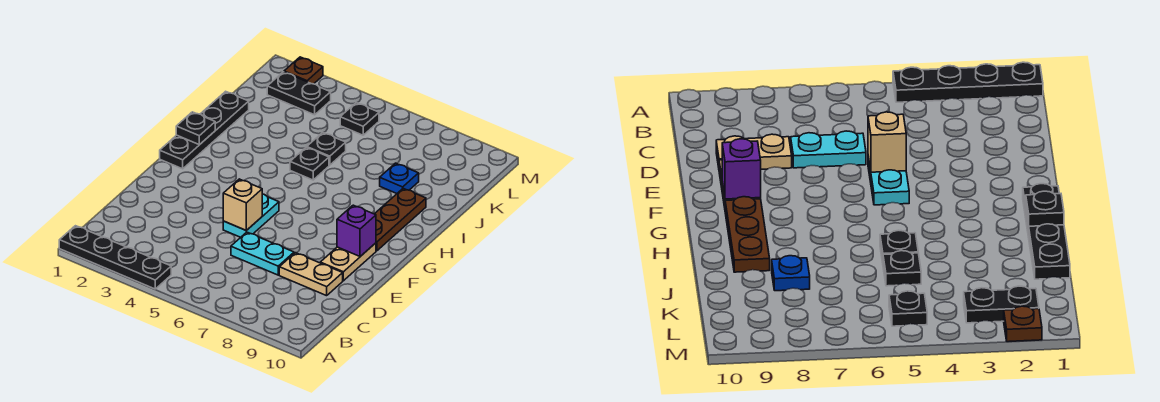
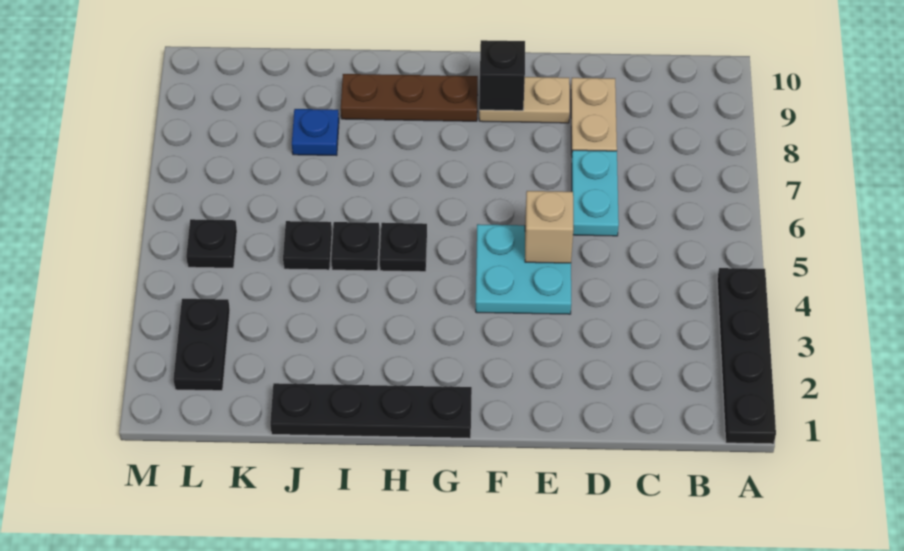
cyan 1x2 plate [223,194,279,237] -> cyan 2x2 plate [476,224,571,314]
purple 1x1 brick [337,205,376,256] -> black 1x1 brick [479,40,525,111]
black 1x1 plate [176,112,215,145] -> black 1x1 plate moved to [380,223,427,272]
brown 1x1 plate [284,57,323,84] -> none

